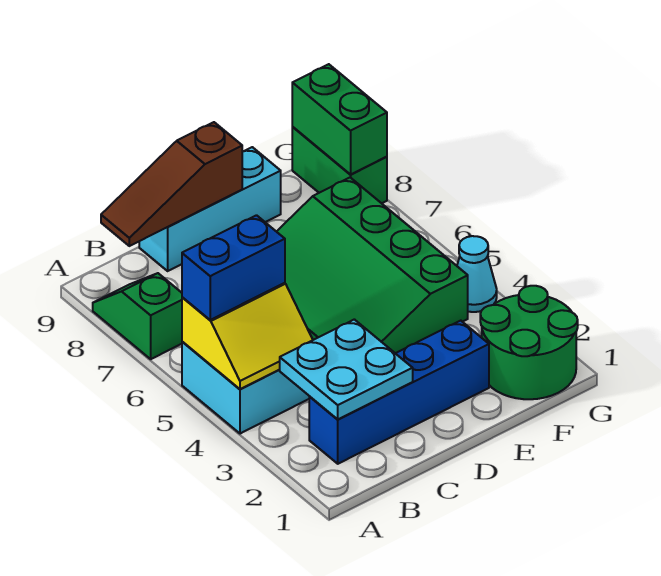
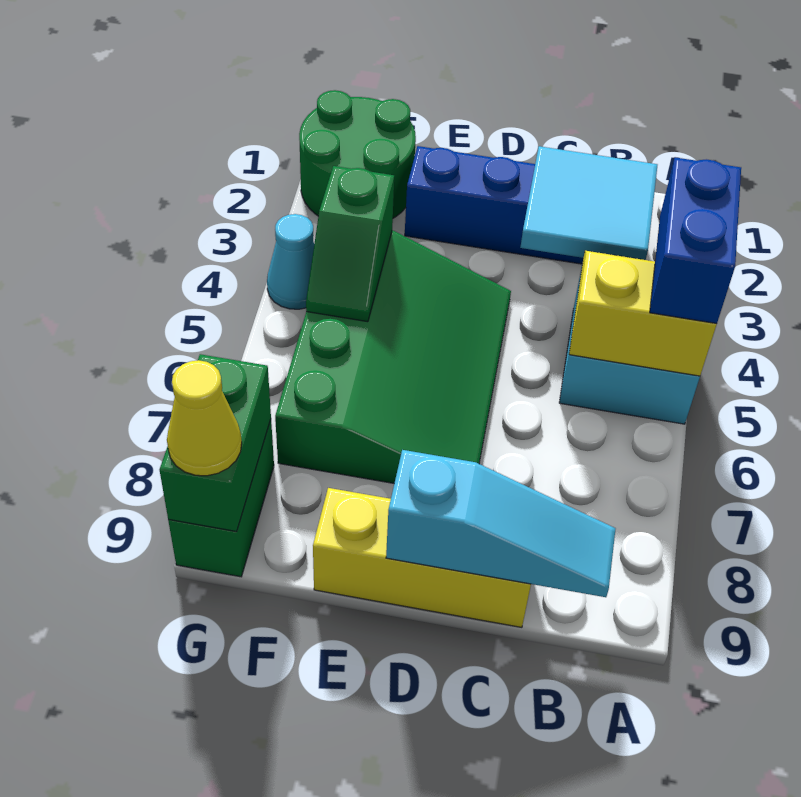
blue 1x2 brick [182,215,285,320] -> blue 1x2 brick turned to [650,157,741,324]
green 1x2 slope [93,273,182,359] -> green 1x2 slope moved to [306,166,394,322]
cyan 2x2 plate [280,319,413,419] -> cyan 2x2 tile [520,146,657,260]
brown 1x3 slope [101,122,242,246] -> cyan 1x3 slope [386,450,616,597]
cyan 1x3 brick [139,147,281,271] -> yellow 1x3 brick [313,488,531,627]
none -> yellow 1x1 cone [167,360,242,476]

